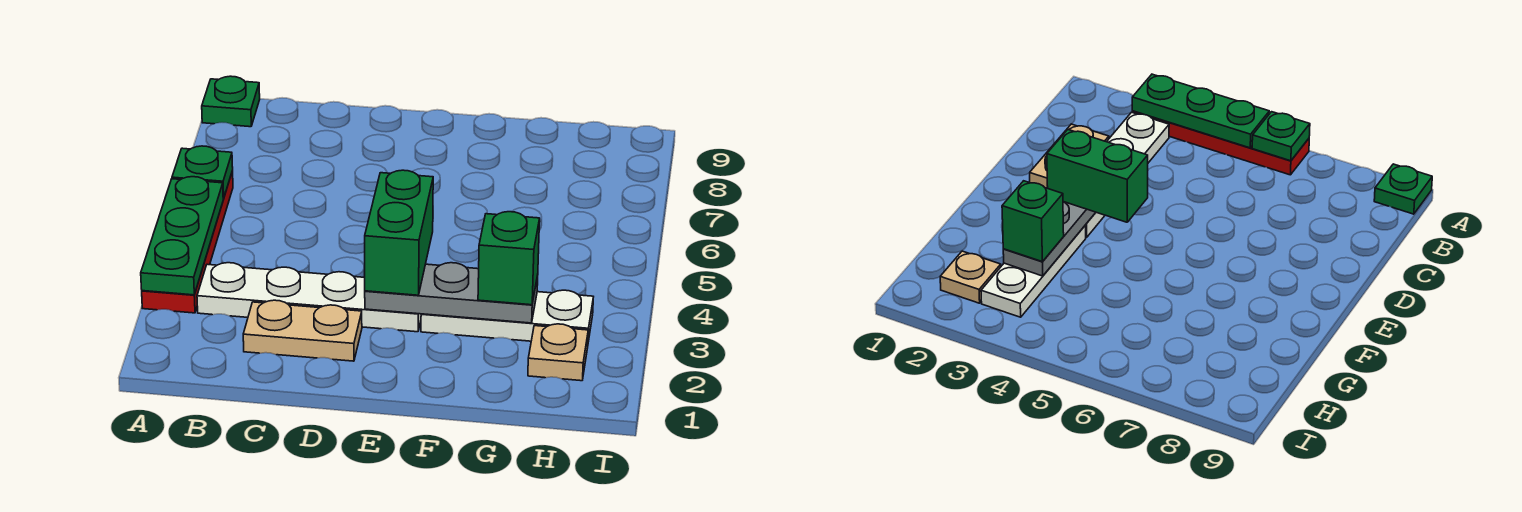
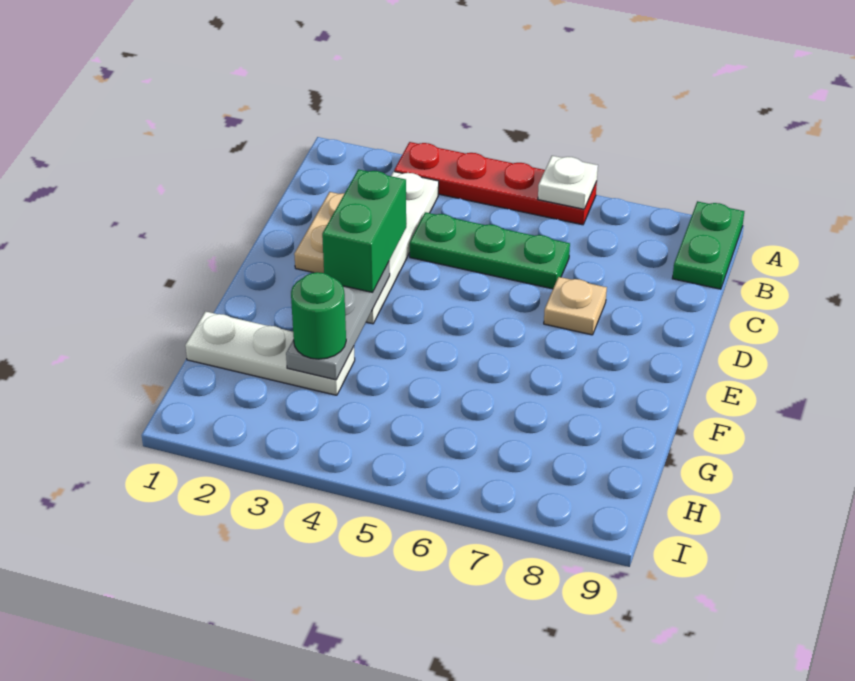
green 1x3 plate [141,177,223,295] -> green 1x3 plate moved to [410,212,570,289]
green 1x1 plate [172,146,233,198] -> white 1x1 plate [538,156,598,209]
green 1x1 plate [202,76,260,127] -> green 1x2 plate [672,201,744,289]
green 1x2 brick [365,170,433,295] -> green 1x2 brick turned to [322,169,406,292]
white 1x3 plate [421,290,593,342] -> white 1x3 plate turned to [185,311,355,395]
green 1x1 brick [478,212,540,305] -> green 1x1 round brick [291,272,346,359]
tan 1x1 plate [528,324,588,381] -> tan 1x1 plate moved to [544,277,607,335]

